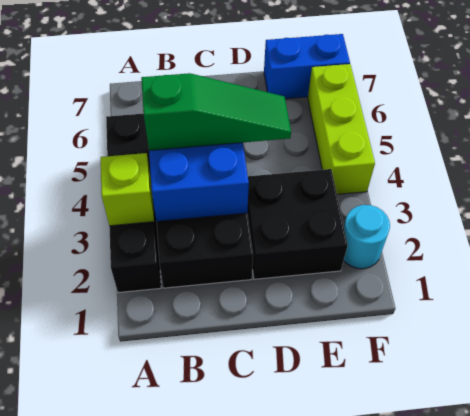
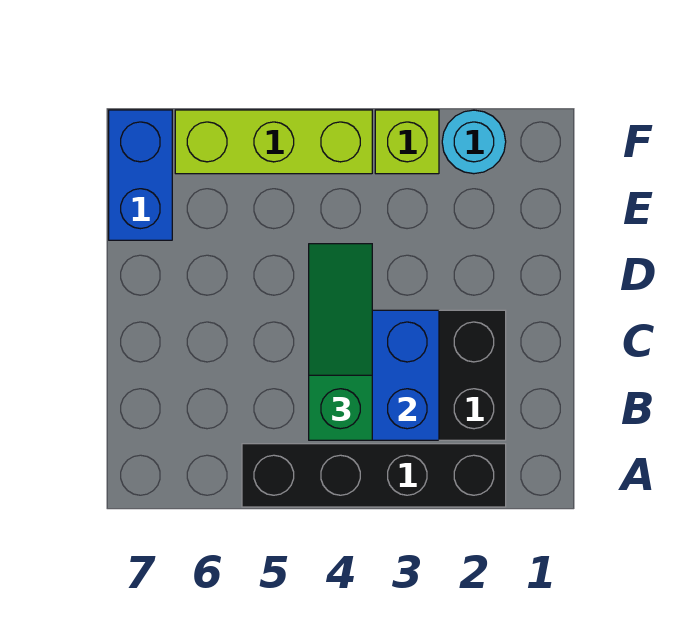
lime 1x1 brick [101,153,154,226] -> lime 1x1 brick moved to [375,110,439,174]
black 2x2 brick [247,169,348,279] -> none

